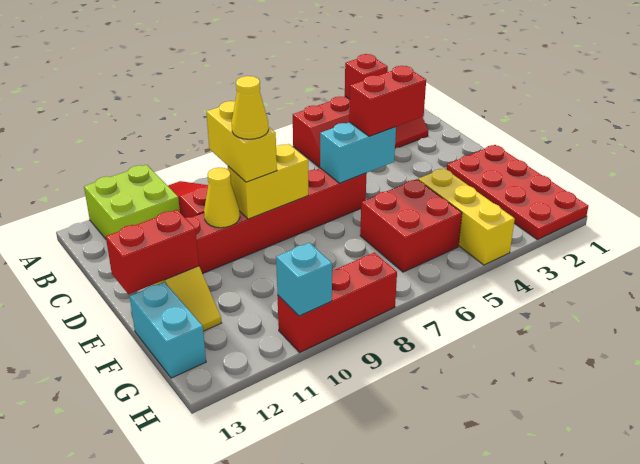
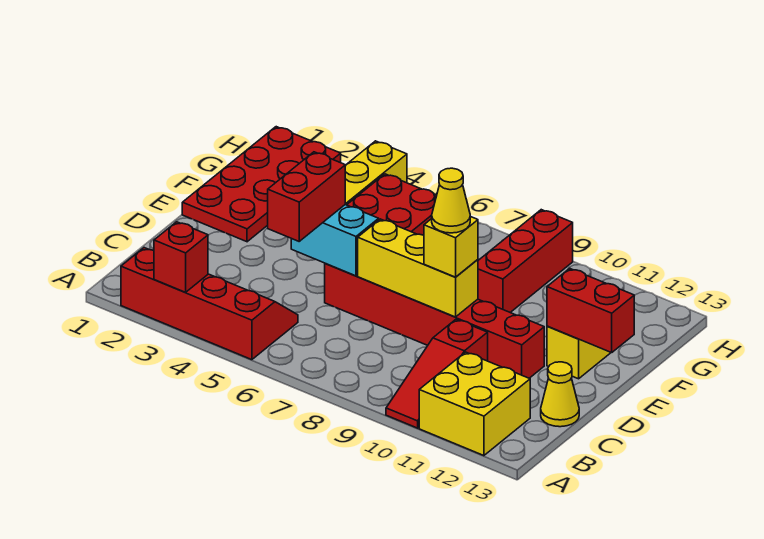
lime 2x2 brick [84,165,180,239] -> yellow 2x2 brick [419,352,530,456]
yellow 1x2 brick [206,101,277,182] -> yellow 1x1 brick [424,216,478,277]
red 1x2 brick [349,66,426,136] -> red 1x2 brick turned to [268,152,345,241]
yellow 1x2 brick [228,144,308,219] -> yellow 1x3 brick [358,219,478,317]
yellow 1x1 cone [204,168,240,228] -> yellow 1x1 cone moved to [541,362,579,427]
cyan 1x2 brick [129,282,206,378] -> none
red 1x3 brick [277,252,397,352] -> red 1x3 brick turned to [478,210,573,313]
cyan 1x1 brick [276,243,332,316] -> none

